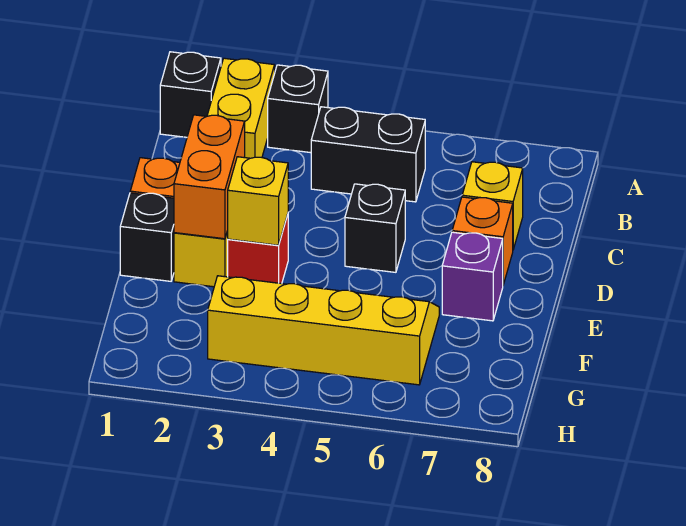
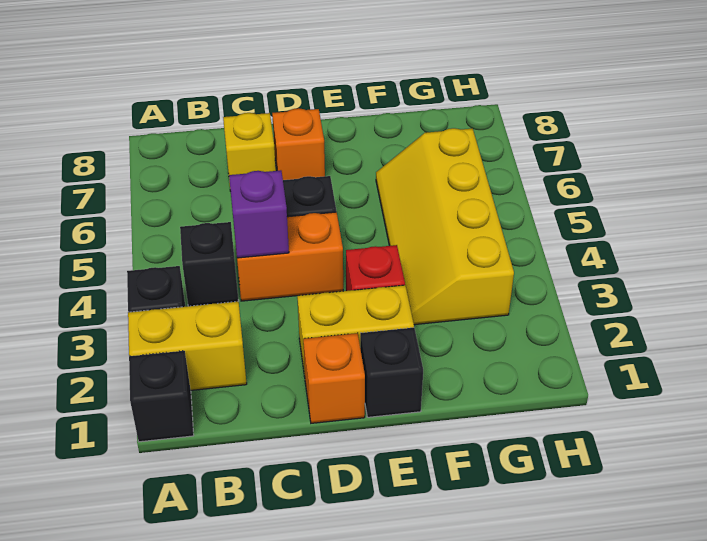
black 1x2 brick [311,107,425,202] -> black 1x1 brick [180,222,239,306]
orange 1x2 brick [174,115,245,239] -> orange 1x2 brick moved to [235,212,343,301]
yellow 1x1 brick [228,157,288,245] -> none
purple 1x1 brick [442,232,503,321] -> purple 1x1 brick moved to [229,170,289,258]

